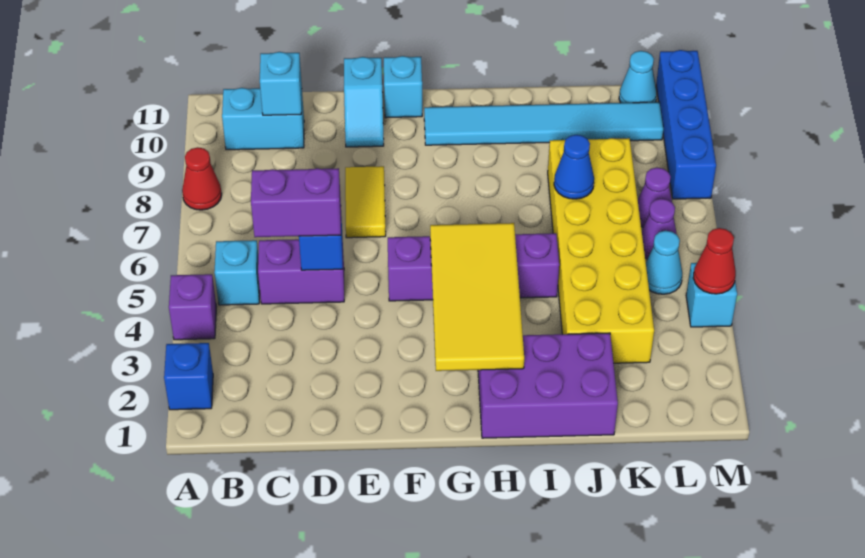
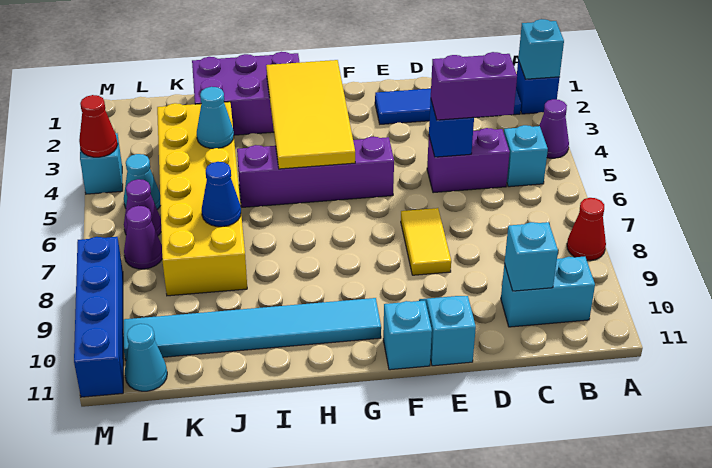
none -> cyan 1x1 brick [518,19,564,79]
purple 1x1 brick [169,274,216,340] -> purple 1x1 cone [539,99,569,158]
none -> blue 1x4 tile [375,89,521,124]
none -> cyan 1x1 cone [197,87,234,149]

